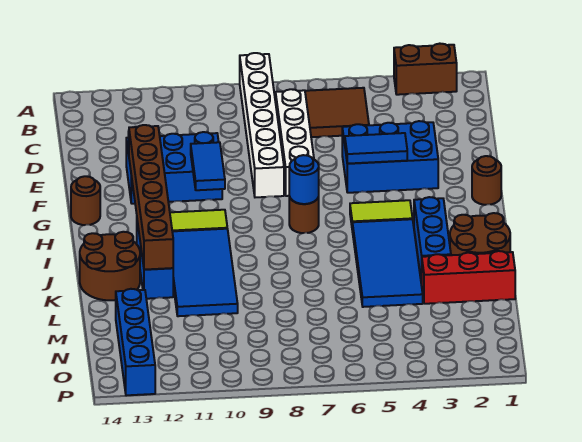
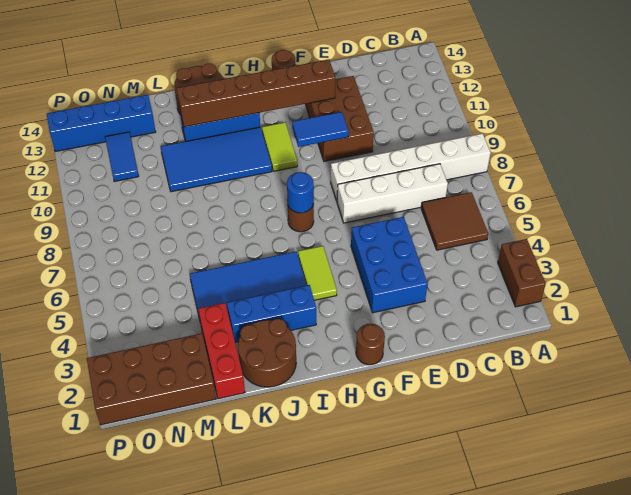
blue 2x3 brick [126,132,222,204] -> brown 2x3 brick [306,76,374,161]
blue 1x2 tile [345,133,407,164] -> blue 1x2 tile moved to [105,132,139,182]
none -> brown 2x4 brick [87,333,216,425]

